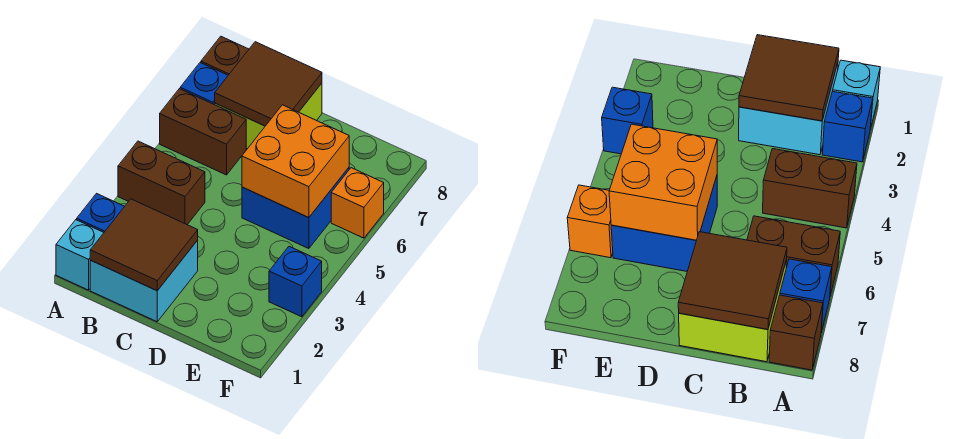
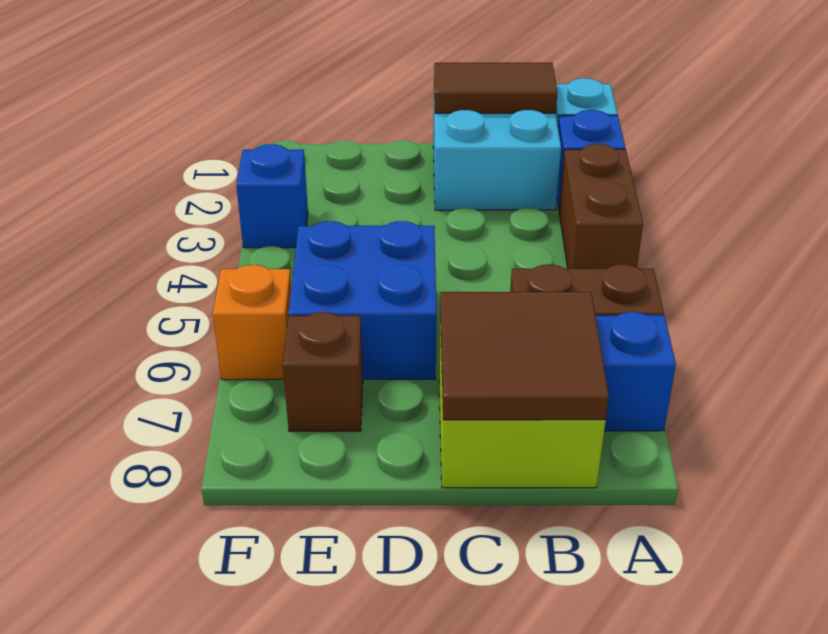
brown 1x2 brick [118,141,205,225] -> brown 1x2 brick turned to [559,144,643,269]
brown 1x1 brick [201,36,249,75] -> brown 1x1 brick moved to [283,312,363,431]
brown 2x2 tile [90,199,198,291] -> brown 1x2 tile [434,63,557,113]
orange 2x2 brick [242,105,349,218] -> none

